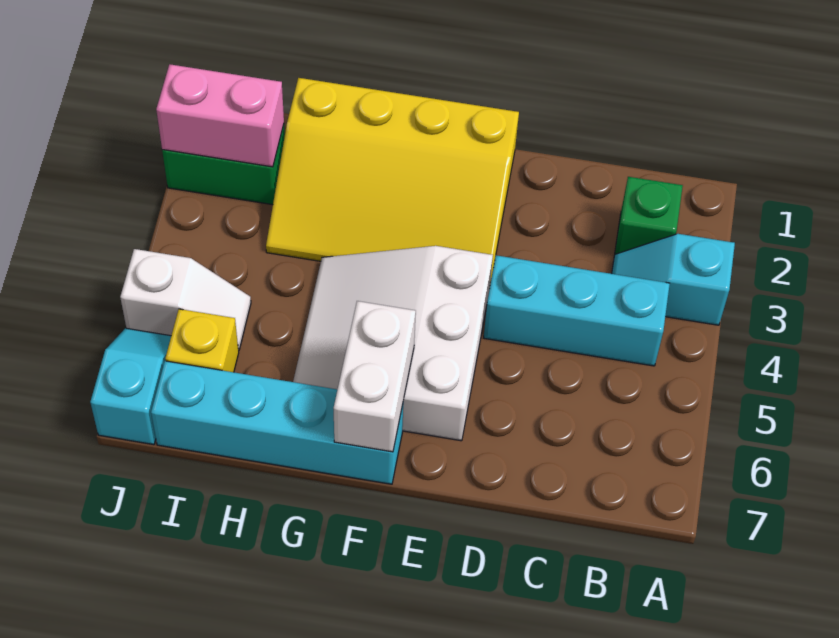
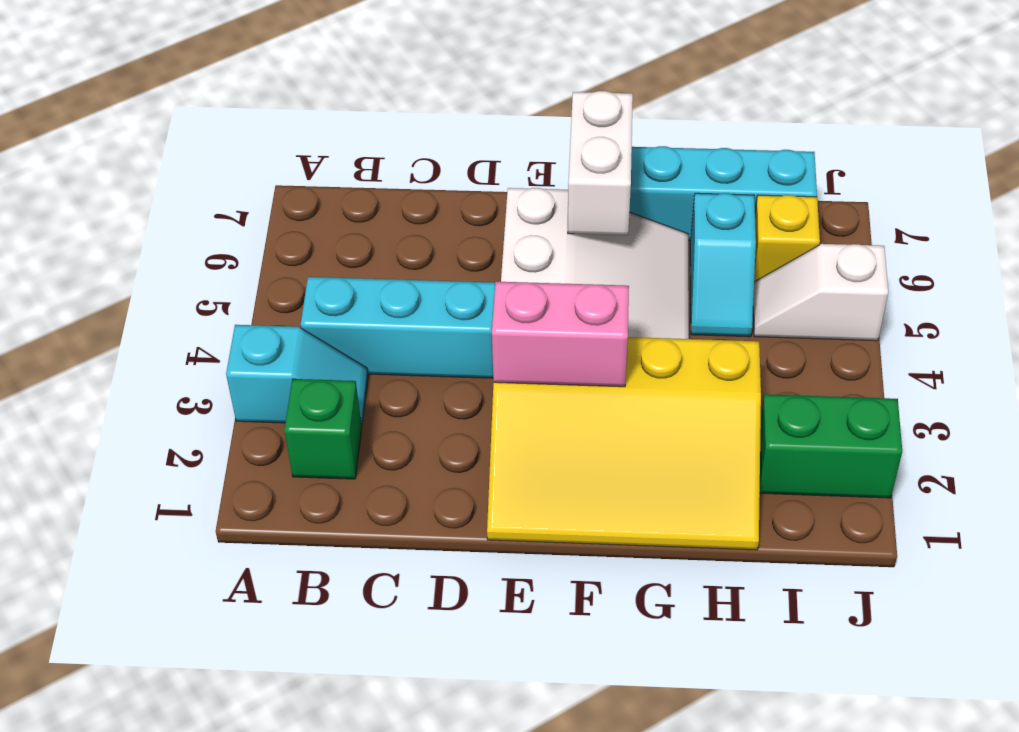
yellow 3x4 slope [266,78,519,284] -> yellow 3x4 slope turned to [487,337,761,550]
pink 1x2 brick [156,64,284,167] -> pink 1x2 brick moved to [492,282,629,387]
cyan 1x2 slope [90,328,171,445] -> cyan 1x2 slope moved to [690,193,756,337]

